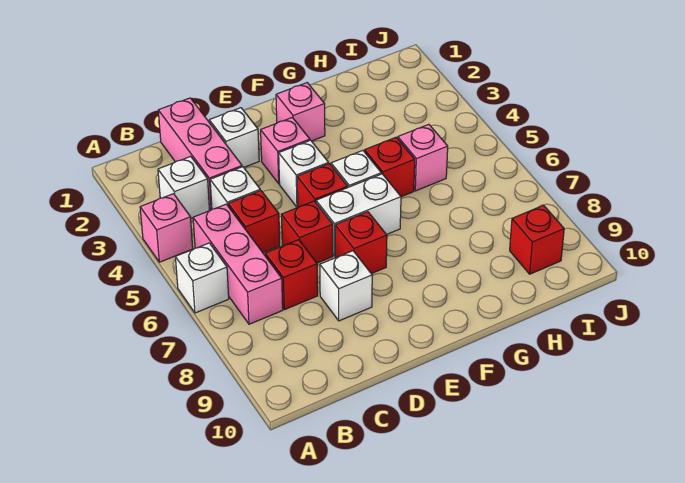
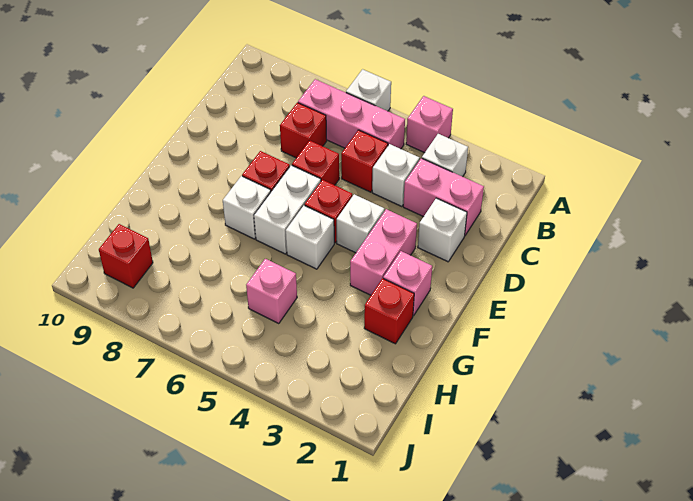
pink 1x3 brick [158,98,242,210] -> pink 1x2 brick [403,158,484,235]
white 1x1 brick [320,251,372,321] -> white 1x1 brick moved to [223,176,271,239]
pink 1x1 brick [261,118,310,184] -> pink 1x2 brick [350,209,417,295]
red 1x1 brick [364,137,415,197] -> red 1x1 brick moved to [364,278,414,344]

